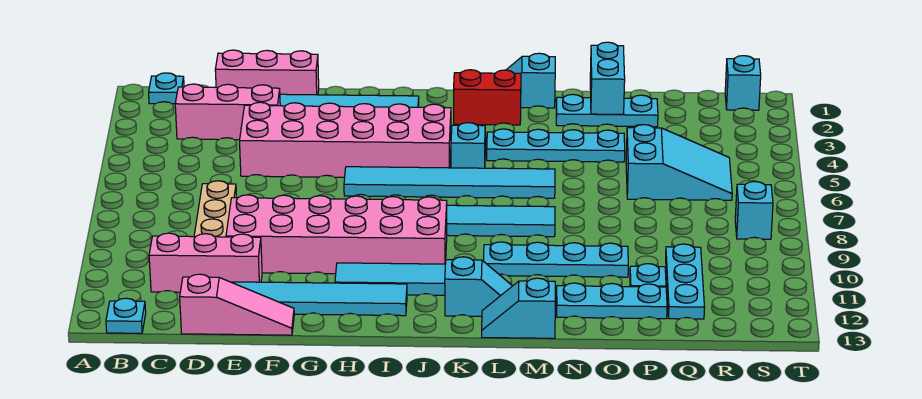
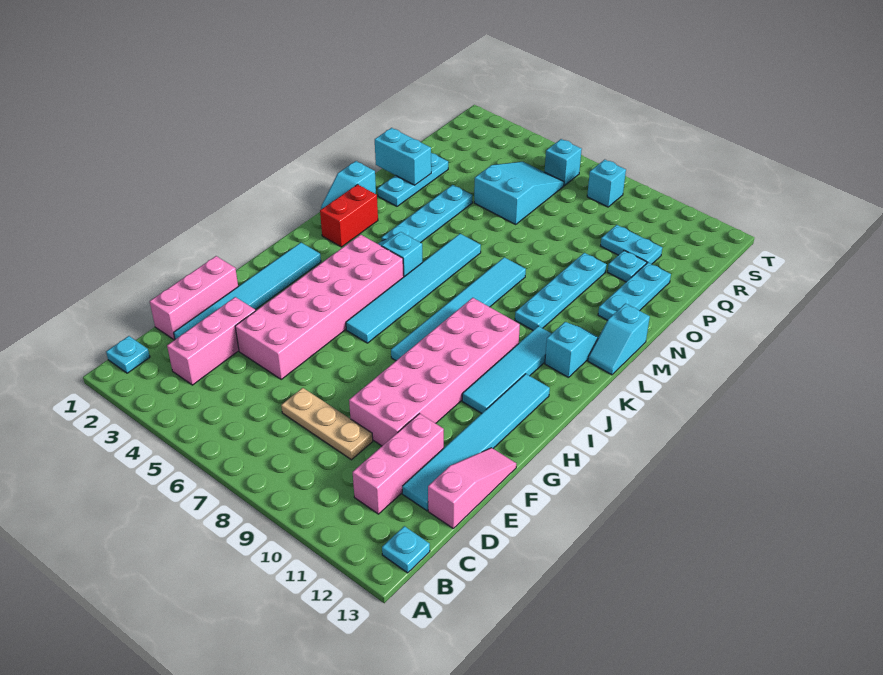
cyan 1x3 plate [666,244,705,319] -> cyan 1x2 plate [601,225,662,264]
cyan 1x1 brick [725,56,761,110] -> cyan 1x1 brick moved to [545,139,582,186]

